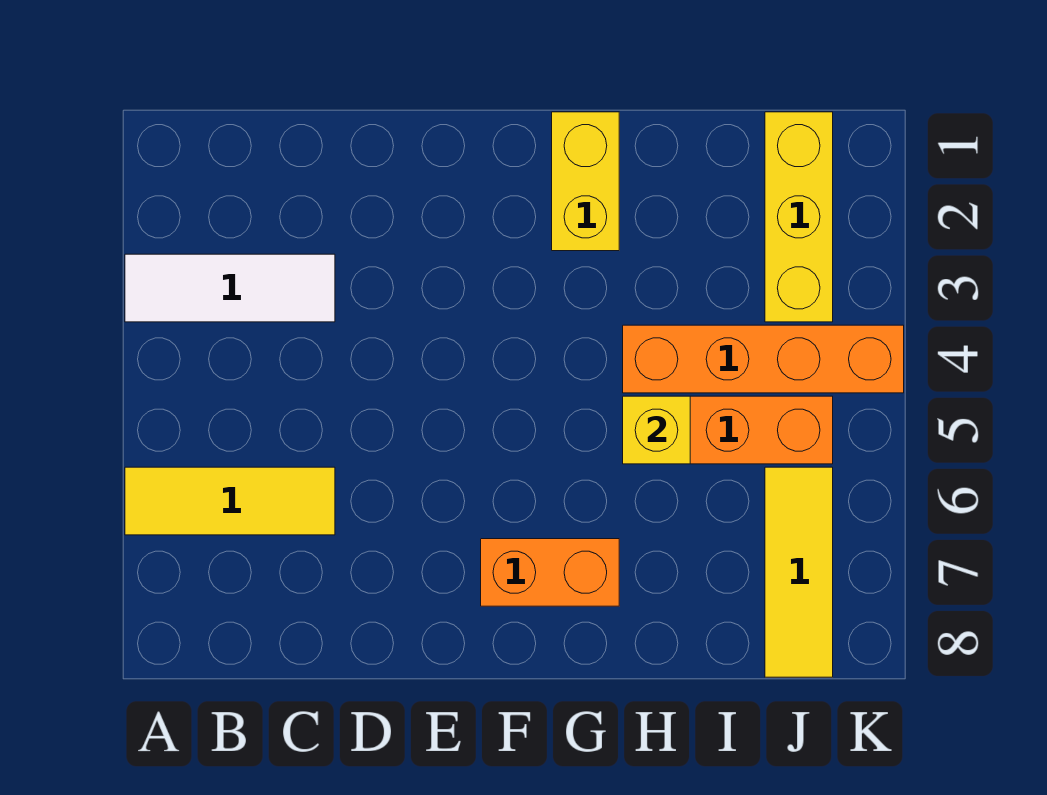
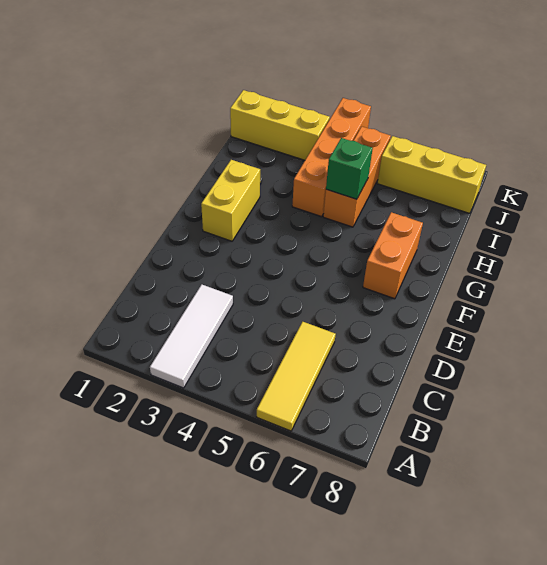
yellow 1x2 brick [552,112,619,251] -> yellow 1x2 brick turned to [201,160,260,241]
yellow 1x1 brick [623,396,690,464] -> green 1x1 brick [326,138,373,199]
yellow 1x3 tile [765,467,833,677] -> yellow 1x3 brick [377,136,486,214]

